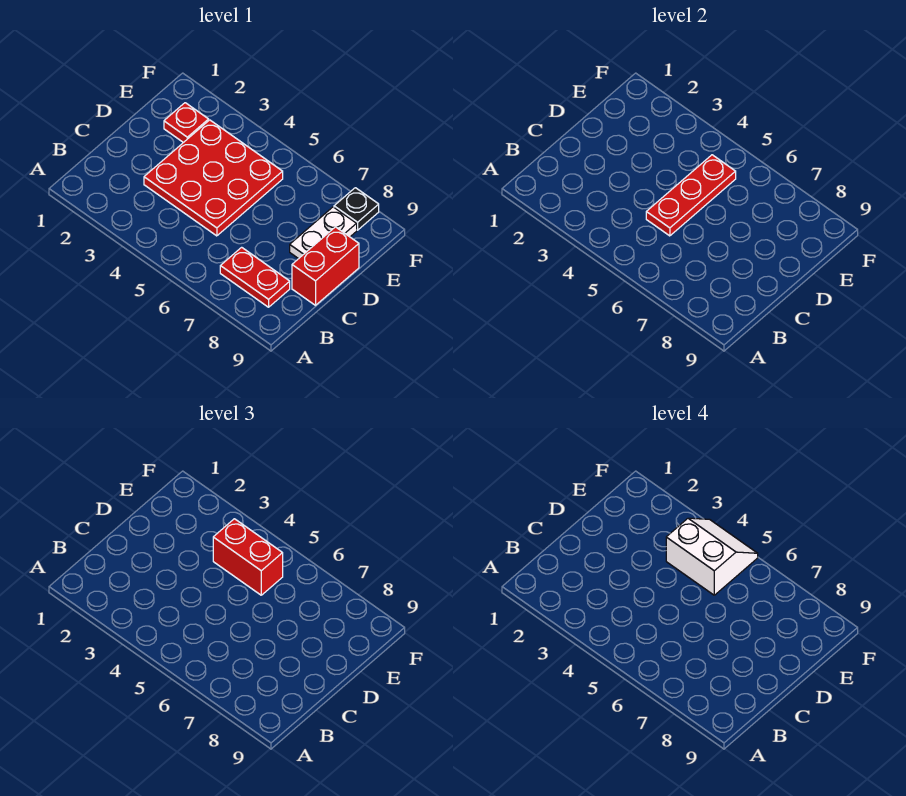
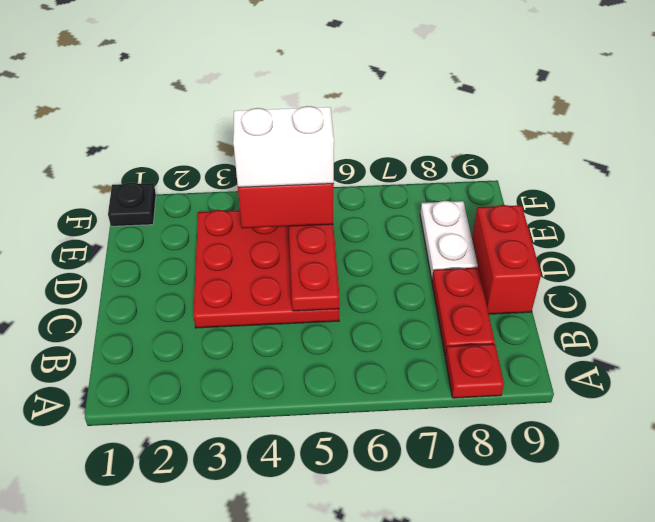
red 1x2 plate [220,247,290,307] -> red 1x2 plate turned to [432,268,495,356]
red 1x1 plate [164,103,209,143] -> red 1x1 plate moved to [445,344,504,398]
black 1x1 plate [334,188,379,230] -> black 1x1 plate moved to [108,182,156,226]

